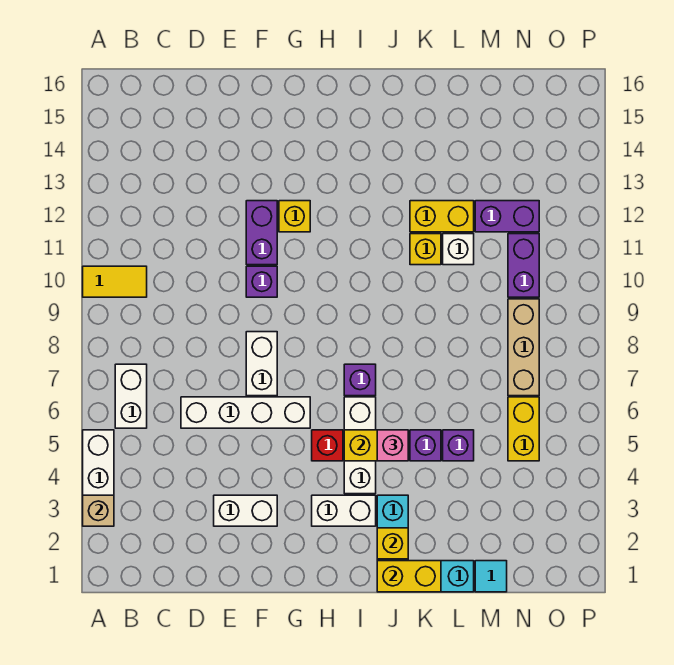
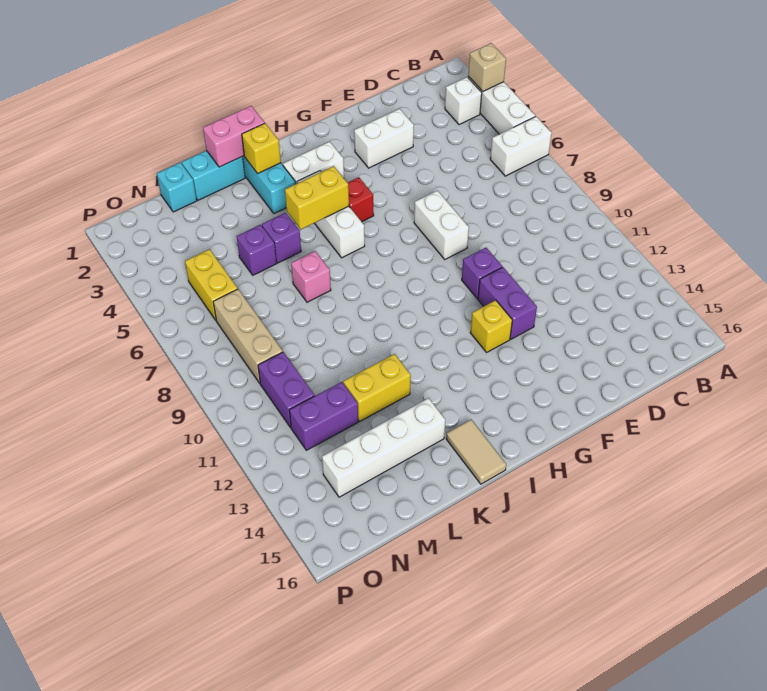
yellow 1x2 tile [83,266,147,297] -> none
white 1x2 brick [115,364,147,428] -> white 1x2 brick turned to [490,116,552,176]
white 1x4 brick [181,397,310,428] -> white 1x4 brick moved to [322,398,445,497]
purple 1x1 brick [344,364,376,396] -> none
yellow 1x2 brick [377,561,441,592] -> pink 1x2 brick [203,106,265,167]
pink 1x1 brick [377,430,408,461] -> pink 1x1 brick moved to [291,251,331,302]
none -> tan 1x2 tile [446,420,506,484]
yellow 1x1 brick [410,234,441,265] -> none
white 1x1 brick [443,234,474,265] -> white 1x1 brick moved to [445,77,482,125]
cyan 1x1 tile [475,561,507,592] -> cyan 1x1 brick [157,162,197,212]

